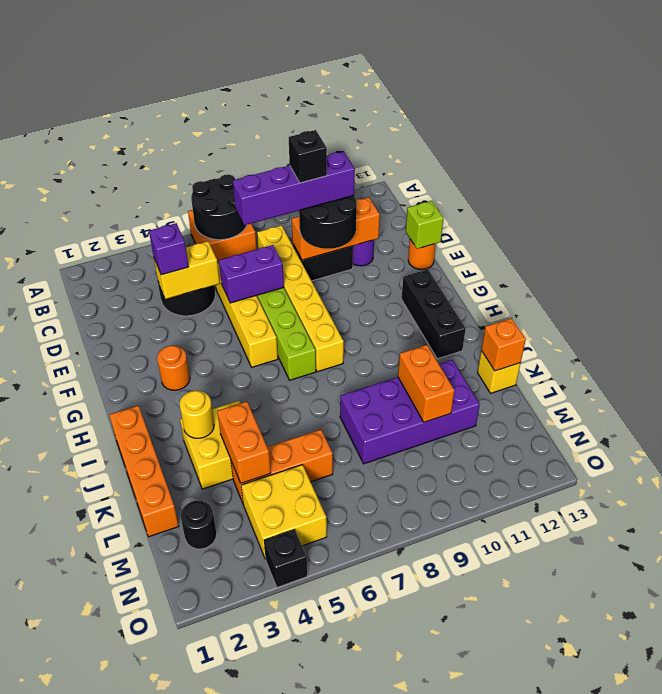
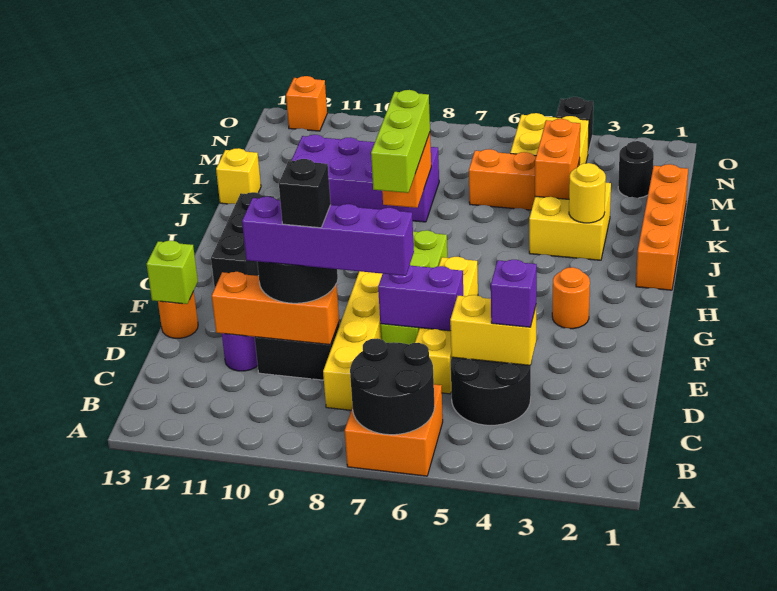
none -> lime 1x3 brick [371,90,430,193]
orange 1x2 brick [398,345,455,422] -> orange 1x2 brick moved to [382,133,431,208]
orange 1x1 brick [481,318,526,371] -> orange 1x1 brick moved to [286,76,327,131]

